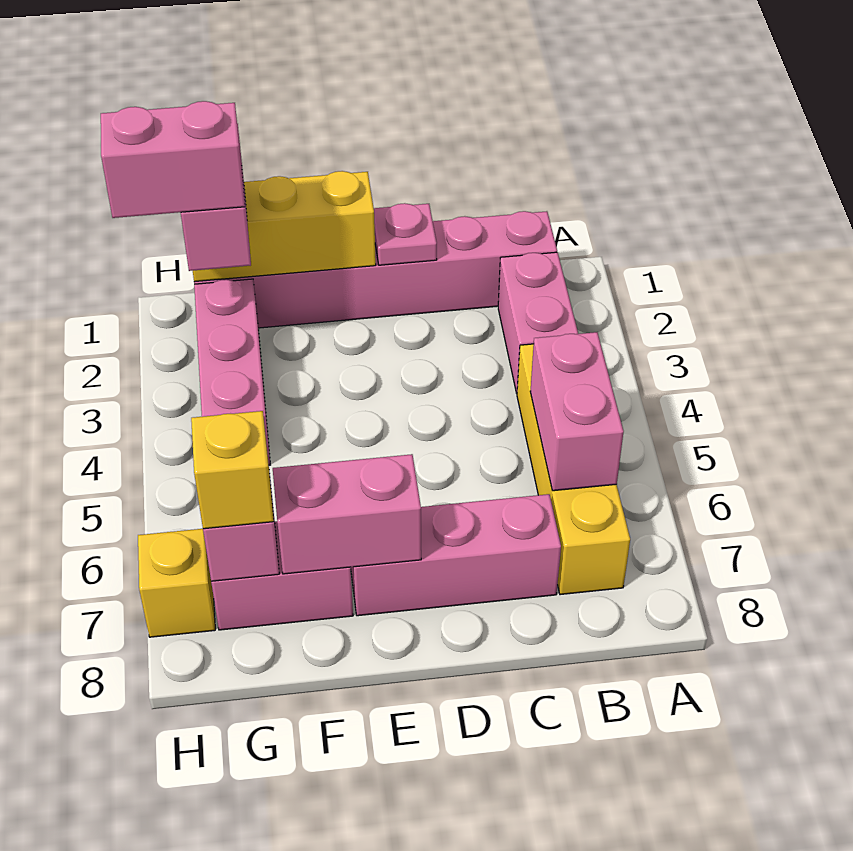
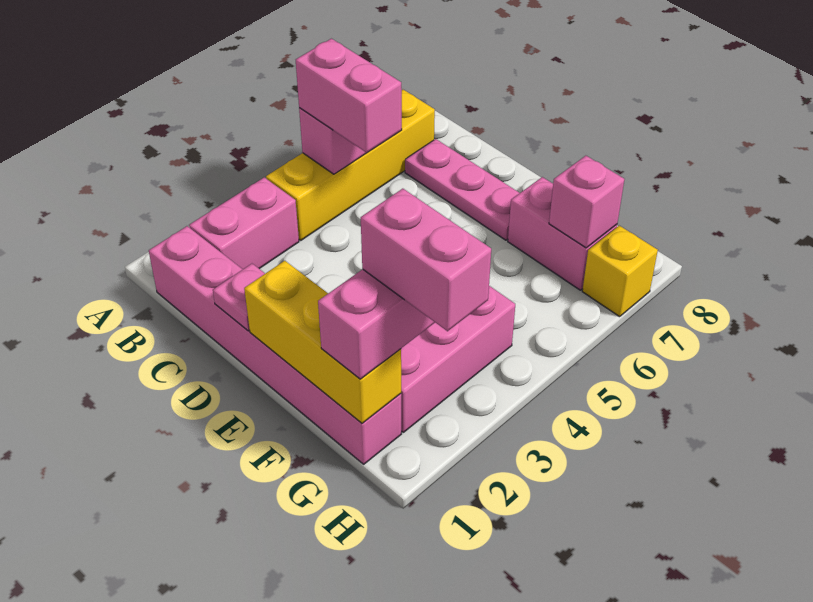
pink 1x3 brick [351,494,561,616] -> pink 1x3 plate [405,139,519,240]
pink 1x2 brick [273,454,421,574] -> pink 1x2 brick moved to [296,39,401,153]
yellow 1x1 brick [191,411,274,529] -> none

